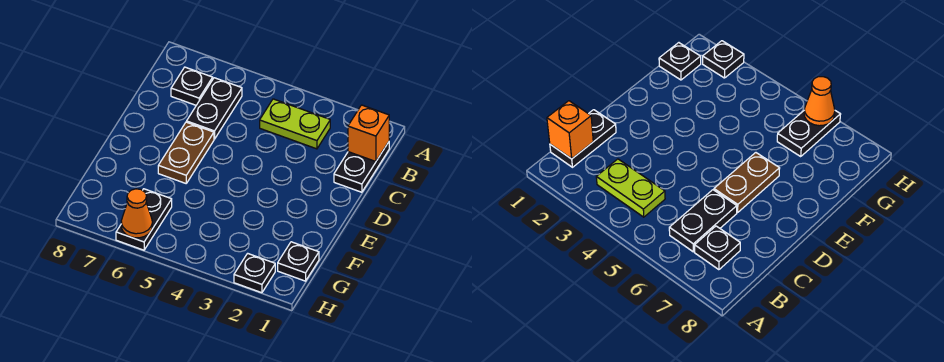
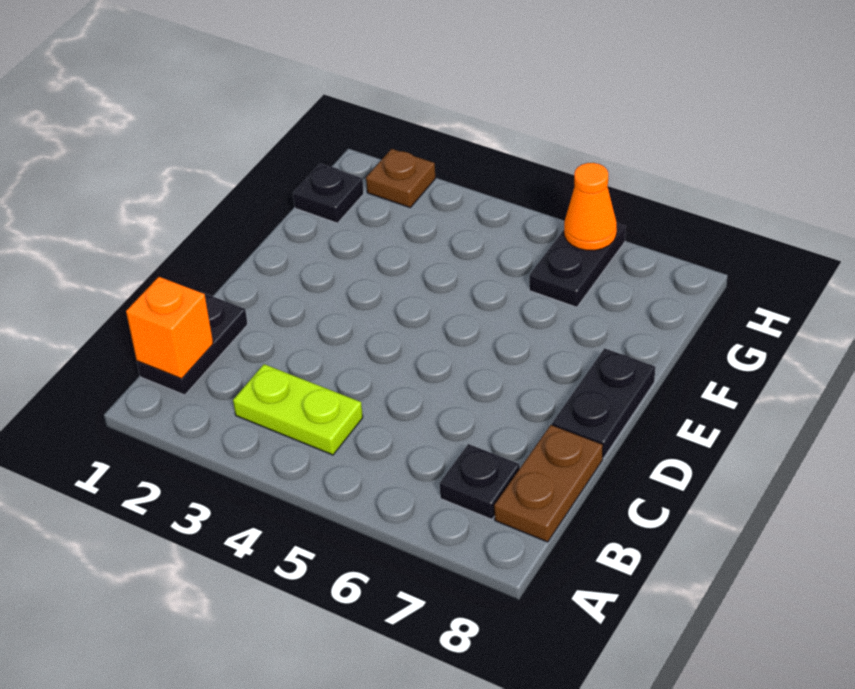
black 1x2 plate [187,78,242,139] -> black 1x2 plate moved to [552,348,655,458]
brown 1x2 plate [158,122,214,183] -> brown 1x2 plate moved to [494,425,603,542]
black 1x1 plate [234,253,275,293] -> brown 1x1 plate [366,149,435,207]

